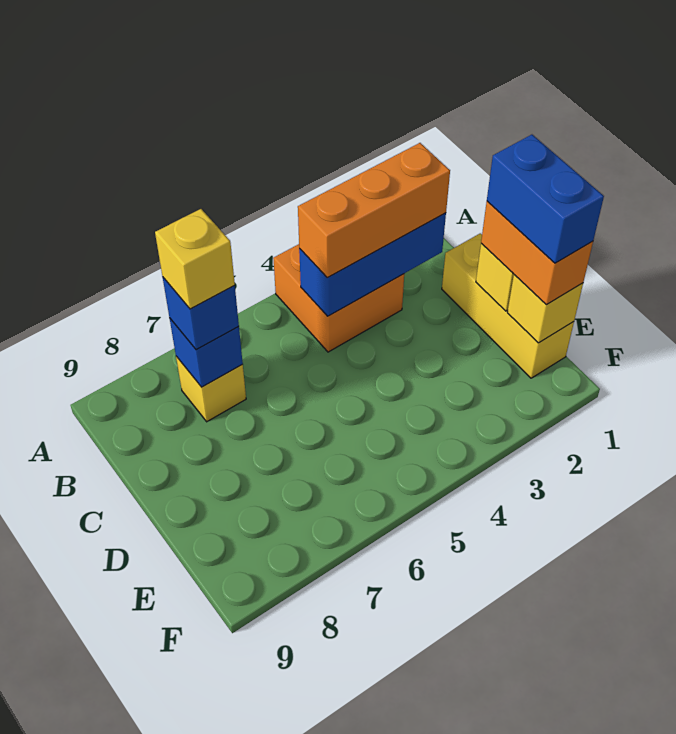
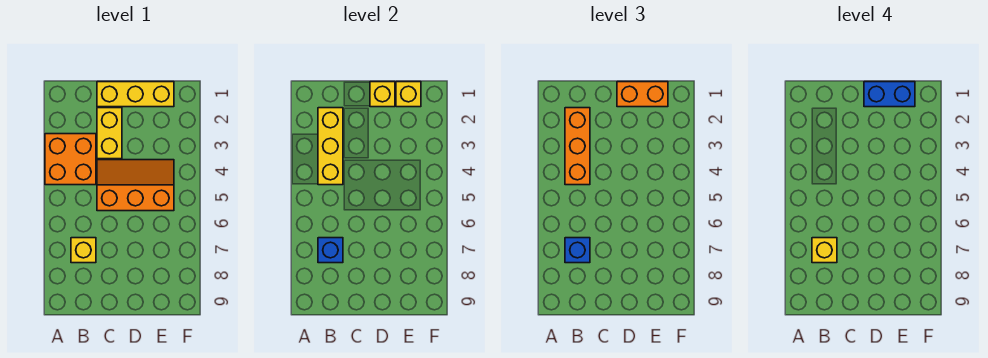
blue 1x3 brick [299,213,446,316] -> yellow 1x3 brick [318,108,343,185]
none -> yellow 1x2 brick [97,108,122,159]
none -> orange 2x3 slope [97,160,174,211]

